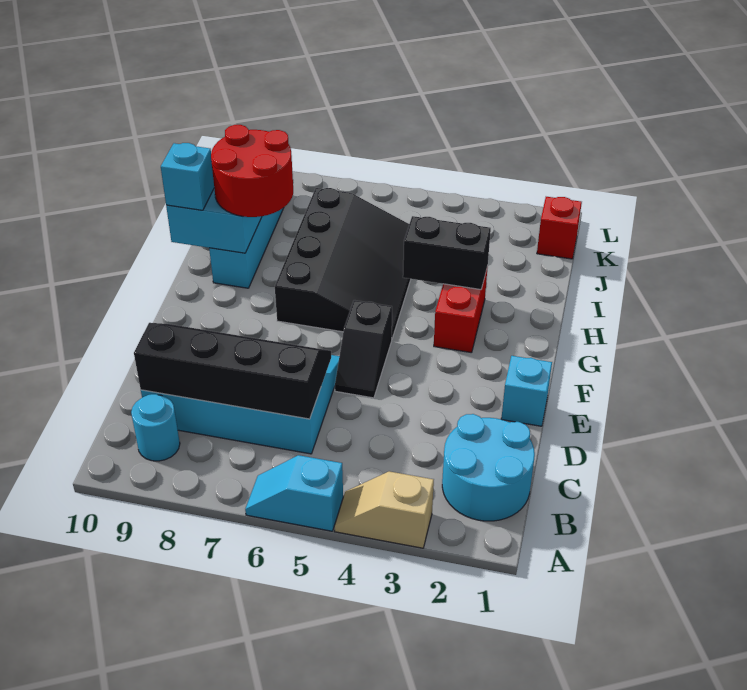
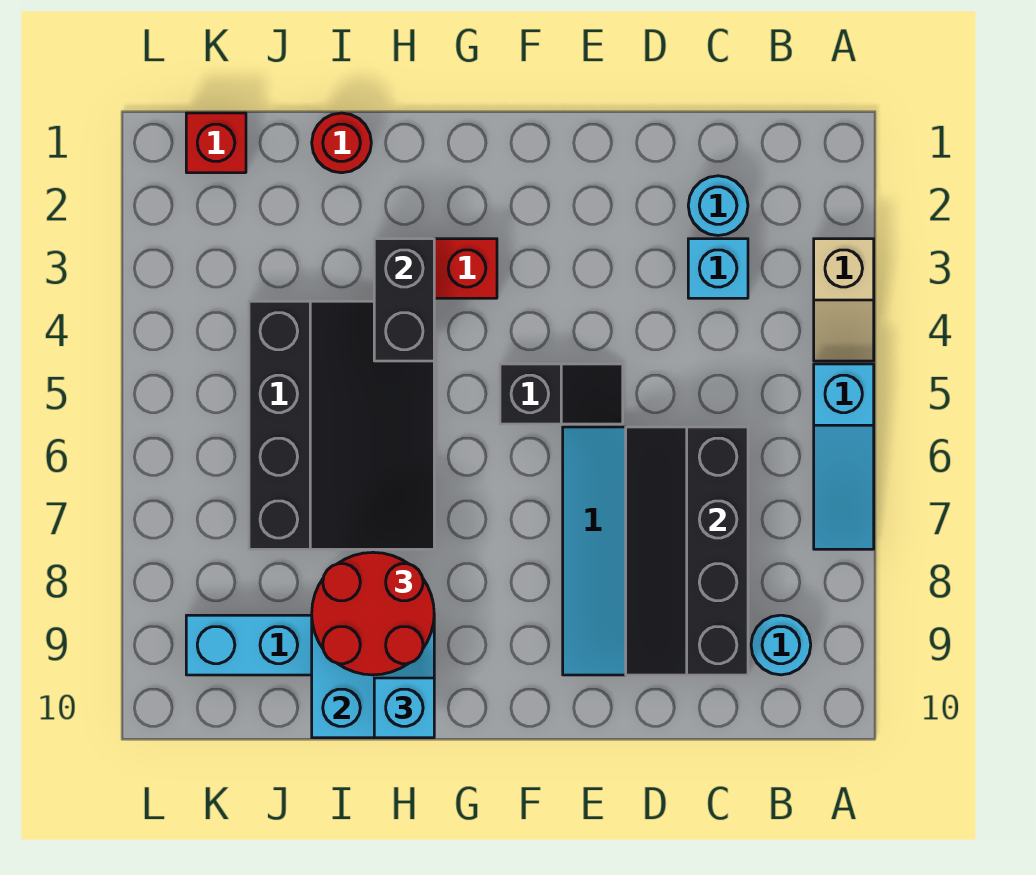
cyan 1x2 slope [245,455,343,531] -> cyan 1x3 slope [814,364,874,549]
cyan 2x2 round brick [442,414,535,521] -> cyan 1x1 round brick [688,176,748,236]
cyan 1x1 brick [501,356,552,426] -> cyan 1x1 brick moved to [688,239,748,298]
black 3x4 slope [275,188,411,338] -> black 3x4 slope turned to [249,301,434,549]
none -> red 1x1 round brick [312,113,371,173]

